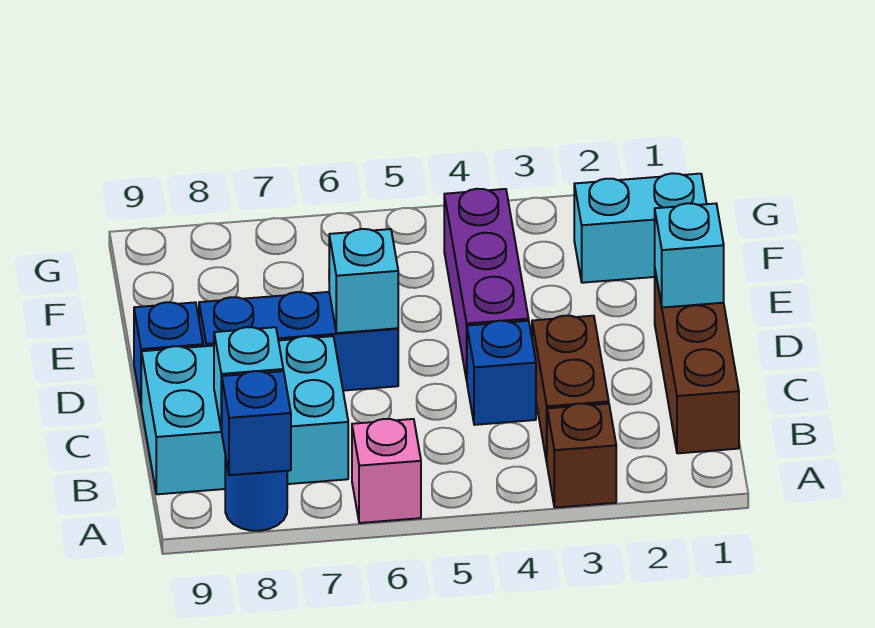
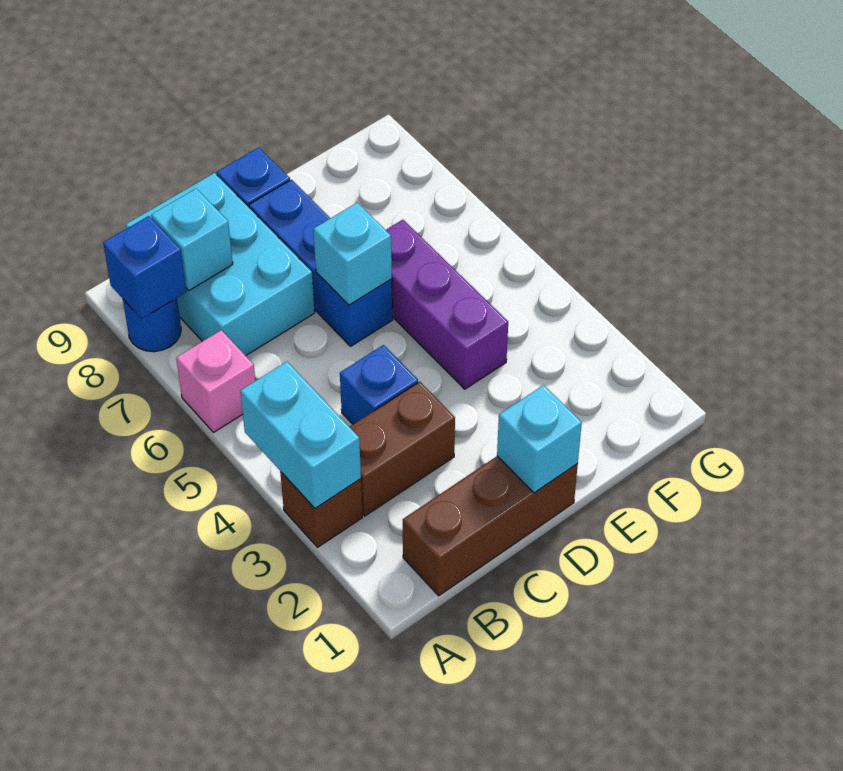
purple 1x3 brick [444,189,529,380] -> purple 1x3 brick turned to [386,220,508,389]
cyan 1x2 brick [574,173,707,283] -> cyan 1x2 brick moved to [240,362,361,508]

